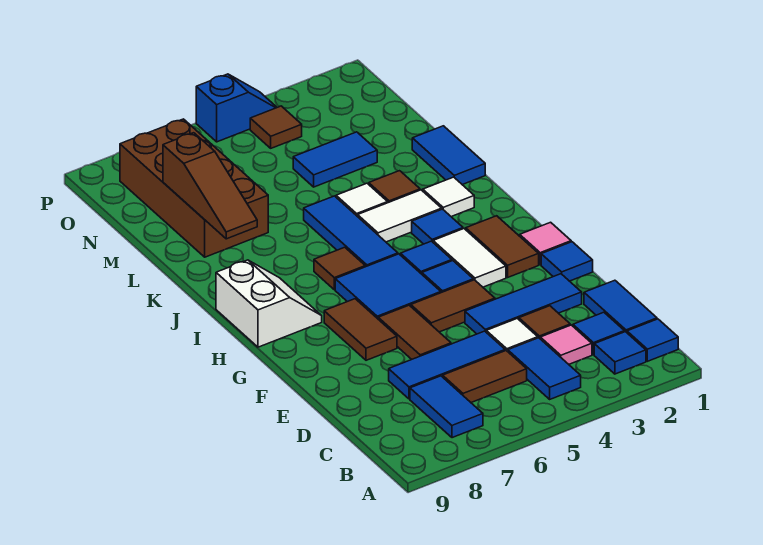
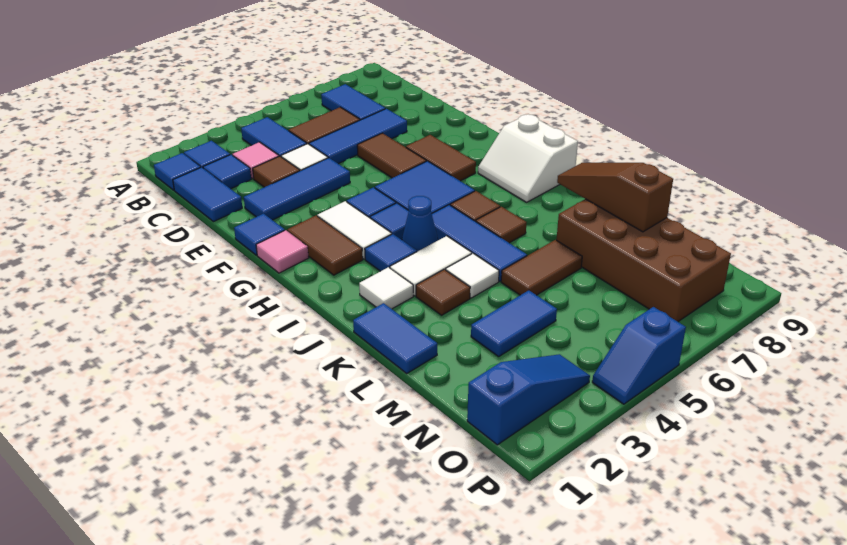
brown 1x2 tile [411,280,495,332] -> brown 1x2 tile moved to [501,240,582,295]
none -> blue 1x1 cone [402,196,438,252]
none -> blue 1x3 slope [467,354,590,445]
brown 1x1 tile [250,106,302,148] -> brown 1x1 tile moved to [476,207,527,243]

